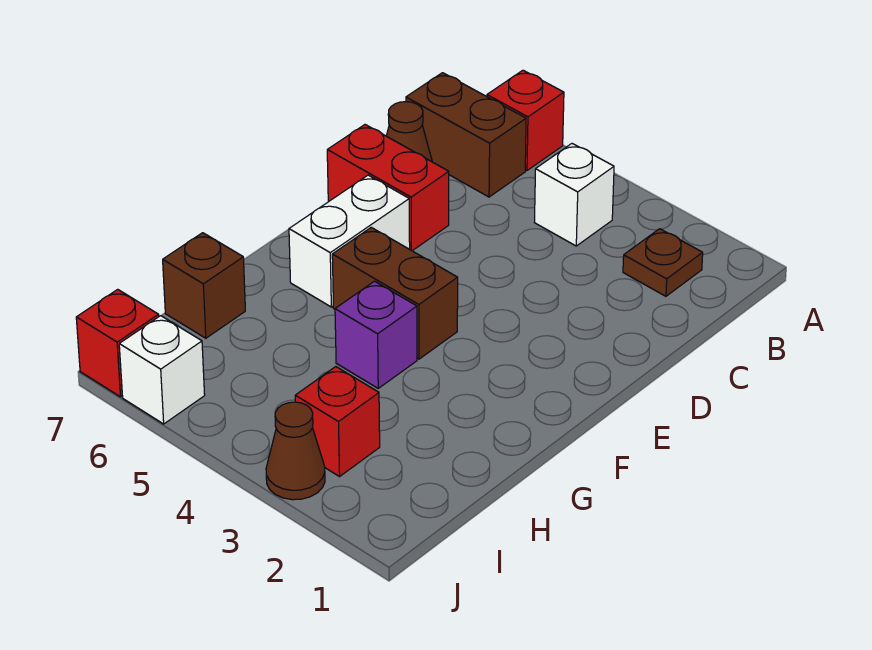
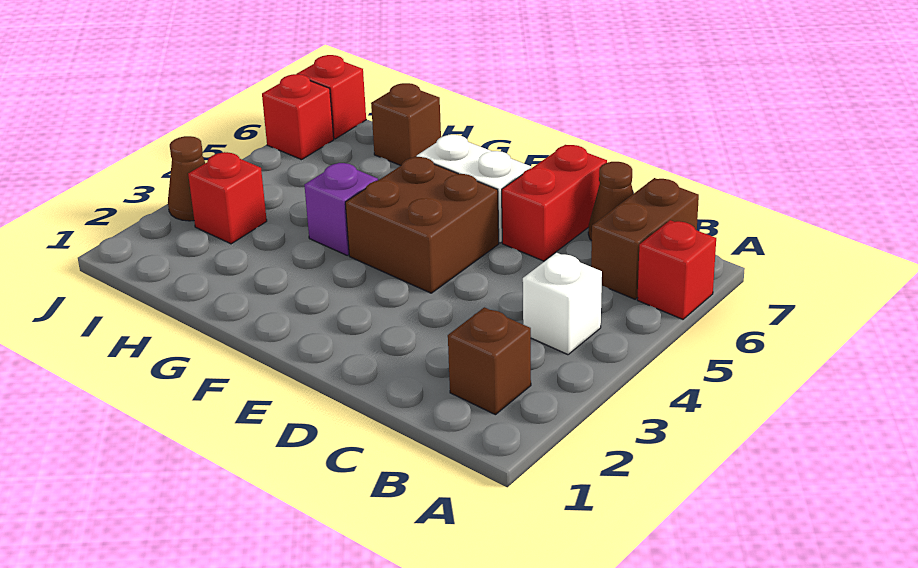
brown 1x1 plate [623,229,703,296] -> brown 1x1 brick [448,307,531,415]
brown 1x2 brick [332,227,458,359] -> brown 2x2 brick [345,157,499,293]
white 1x1 brick [119,316,205,424] -> red 1x1 brick [262,74,334,160]

